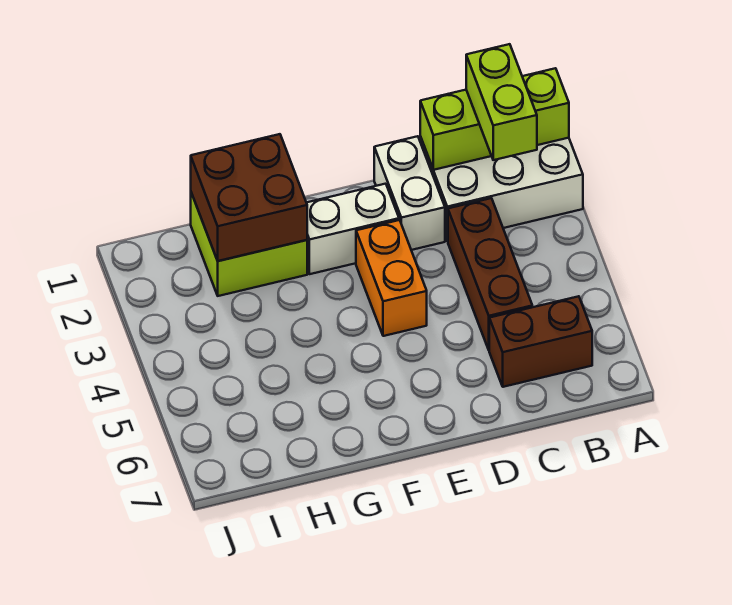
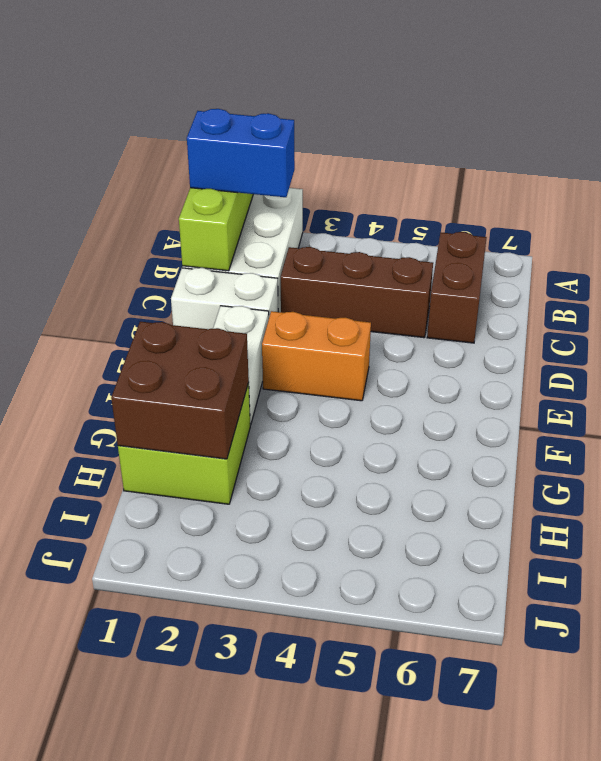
lime 1x2 brick [466,44,537,160] -> blue 1x2 brick [187,109,295,197]

